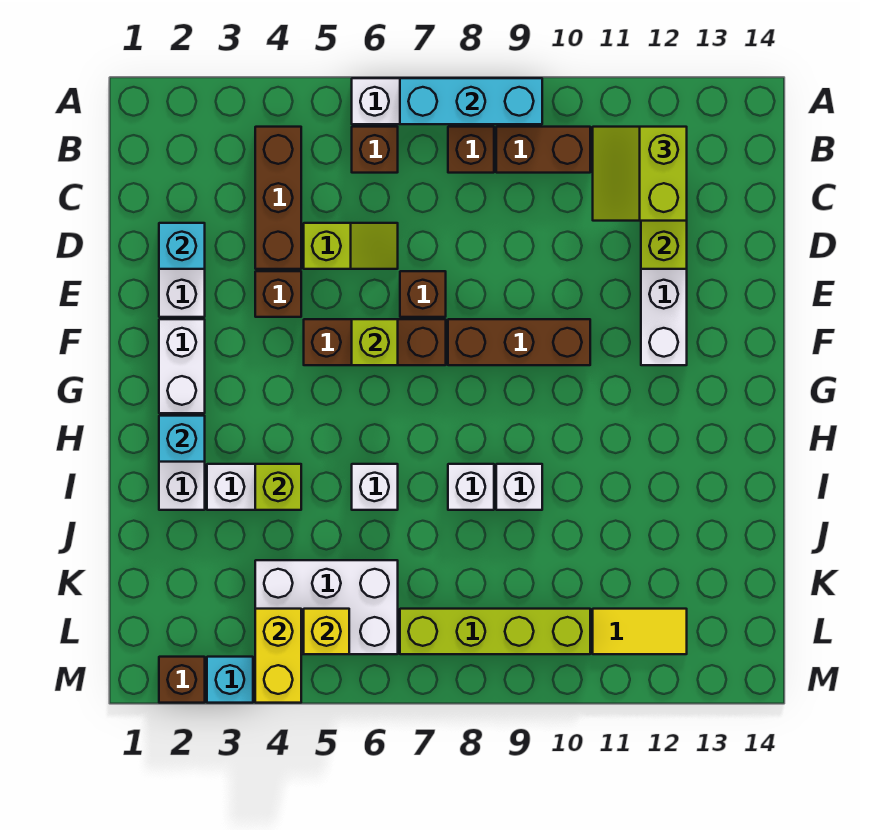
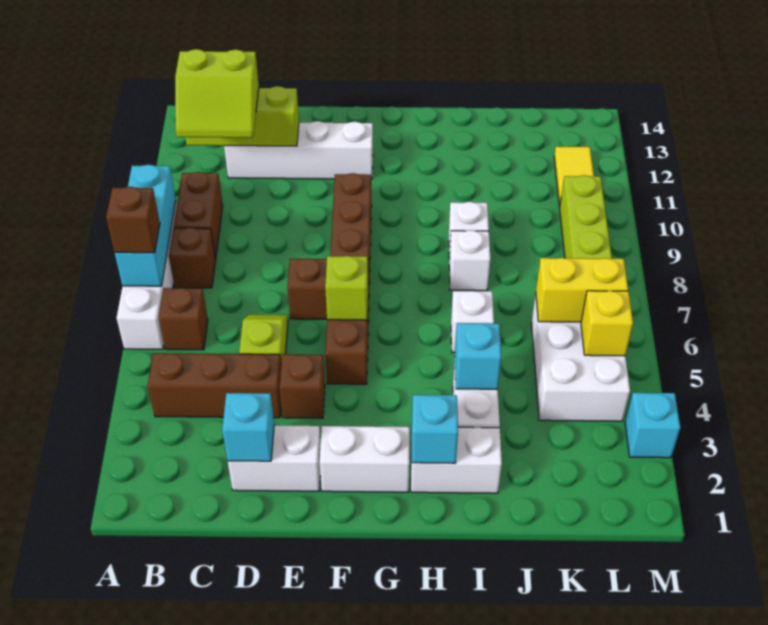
lime 1x1 brick [255,464,301,510] -> cyan 1x1 brick [455,323,501,389]
yellow 1x2 brick [255,609,301,703] -> yellow 1x2 brick moved to [536,258,628,322]
brown 1x1 brick [159,657,205,703] -> brown 1x1 brick moved to [106,187,160,253]

